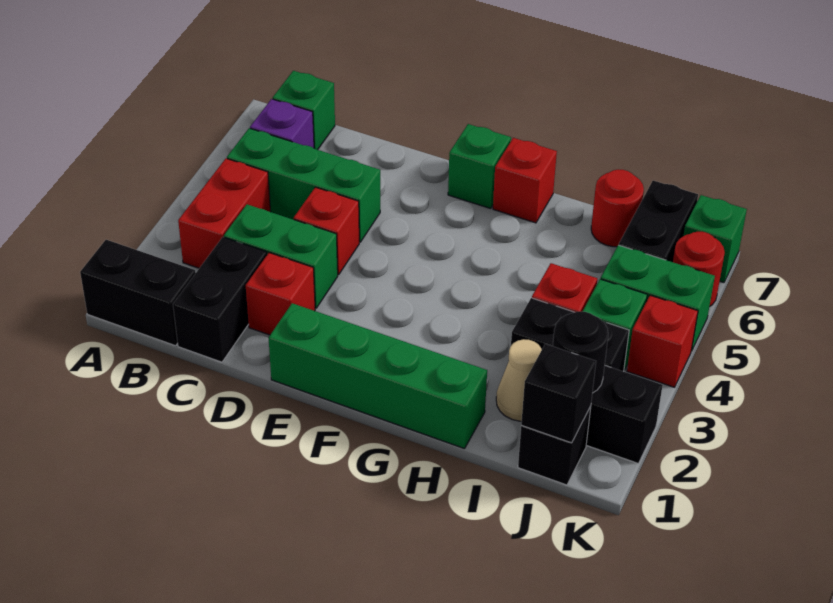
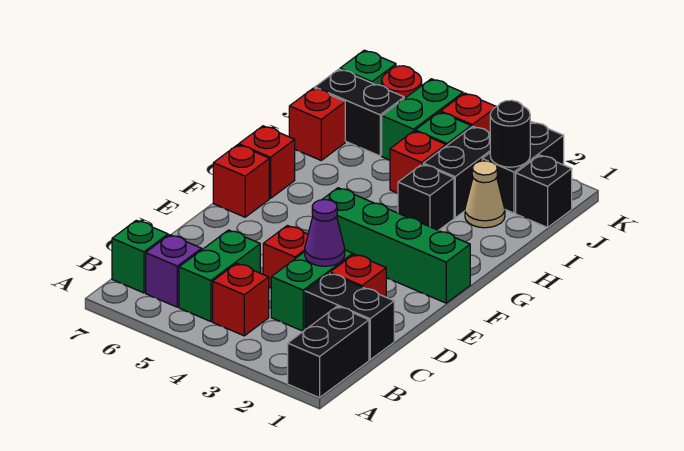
red 1x2 brick [178,158,271,268] -> red 1x1 brick [213,263,269,336]
green 1x3 brick [227,128,380,242] -> green 1x2 brick [179,230,260,322]
none -> purple 1x1 cone [305,200,345,266]
green 1x4 brick [269,303,487,449] -> green 1x4 brick turned to [322,188,470,303]
green 1x1 brick [448,124,511,208] -> red 1x1 brick [213,145,269,217]
red 1x1 round brick [591,169,644,247] -> red 1x1 brick [289,88,345,160]
black 1x1 brick [521,344,596,443] -> black 1x1 brick moved to [398,164,454,230]

